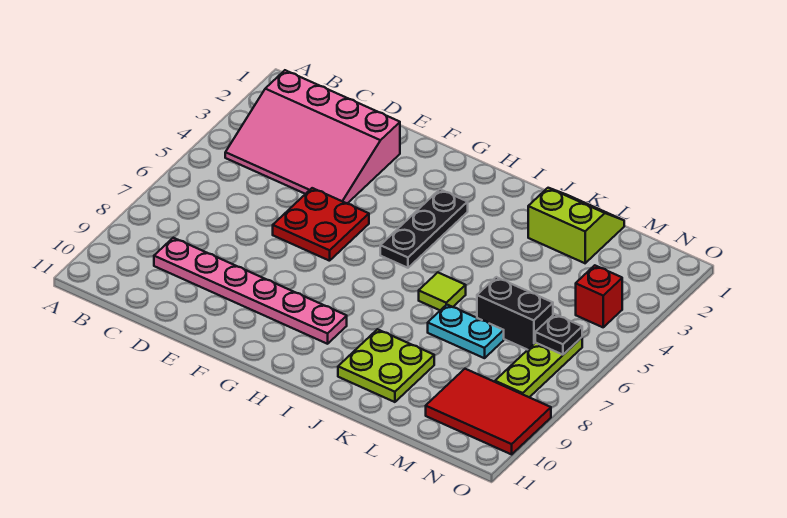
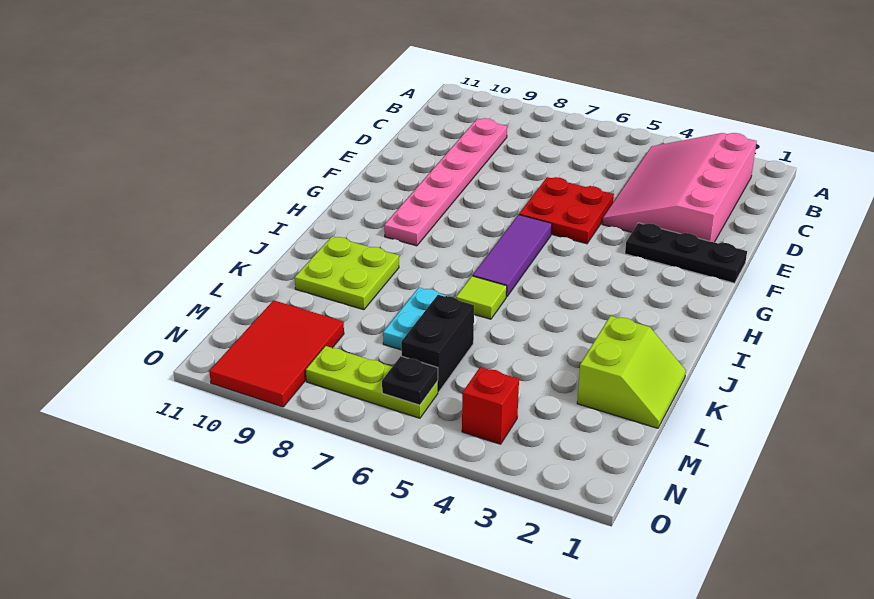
none -> purple 1x3 tile [473,215,552,297]
black 1x3 plate [380,189,468,268] -> black 1x3 plate moved to [625,223,747,283]

